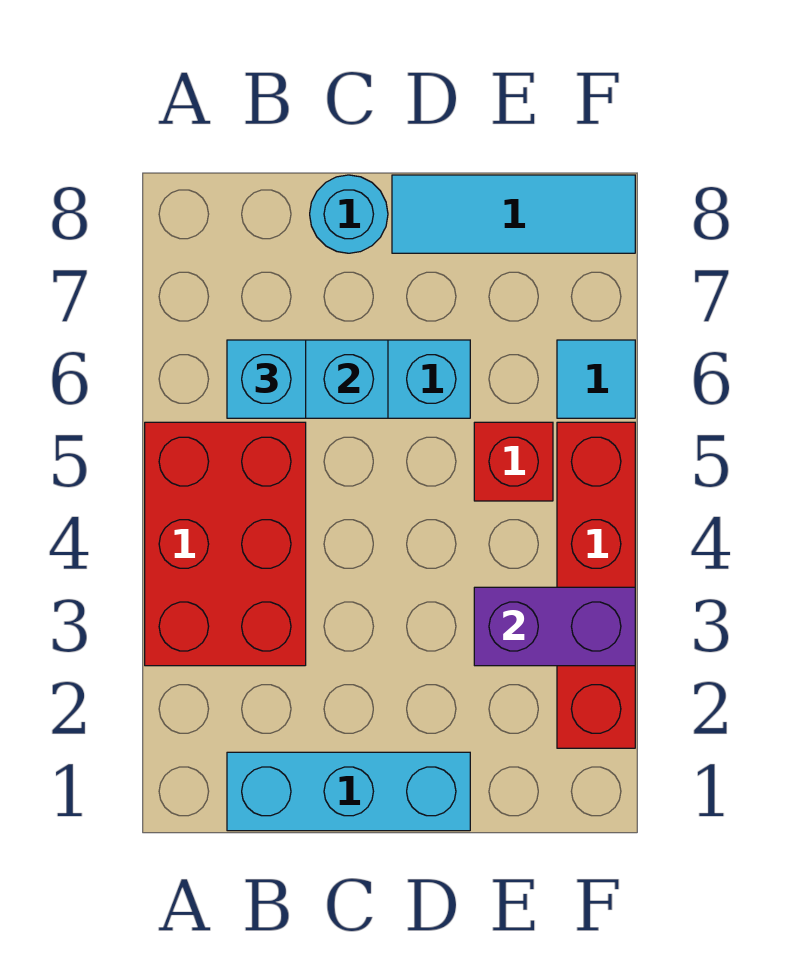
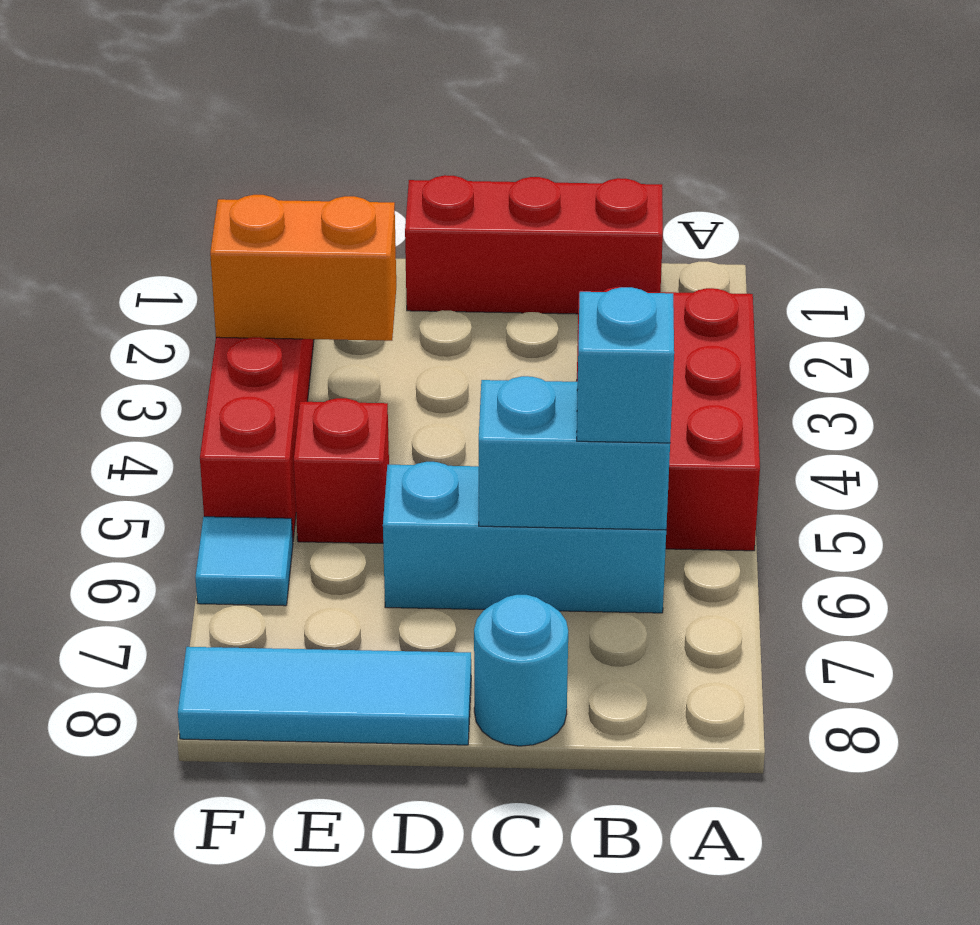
cyan 1x3 brick [227,752,470,831] -> red 1x3 brick [405,175,663,314]
purple 1x2 brick [474,587,635,666] -> orange 1x2 brick [210,195,396,341]

